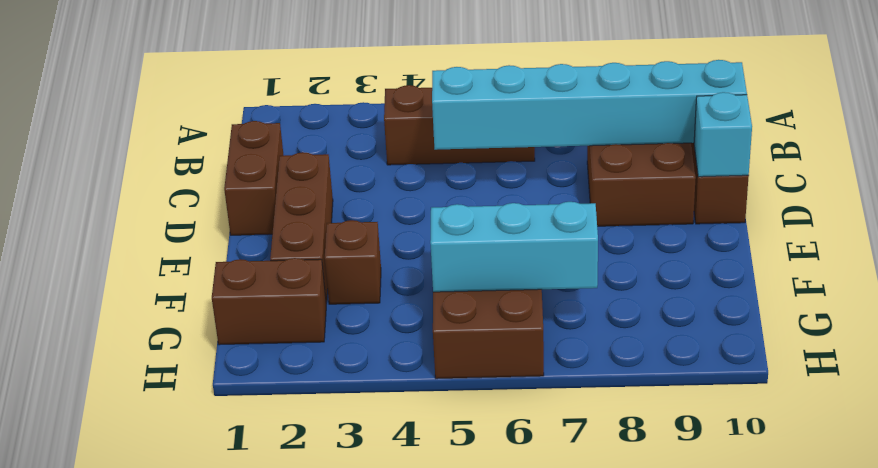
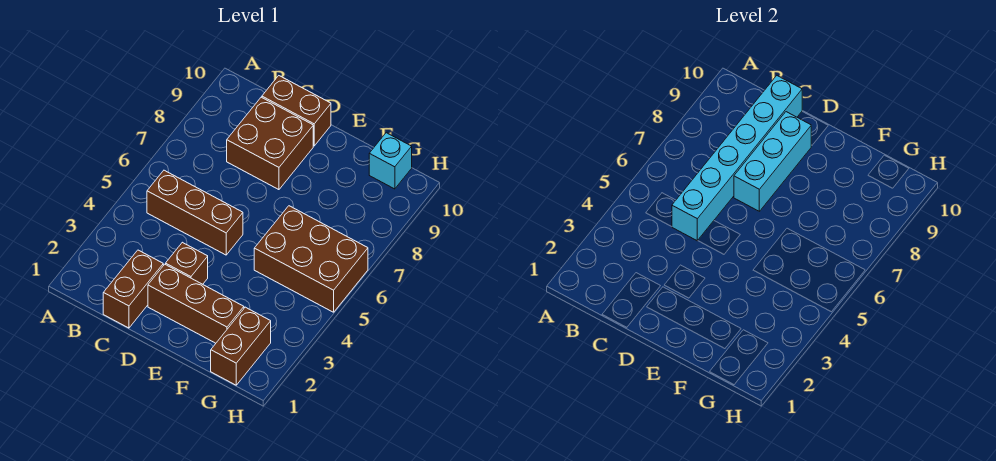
brown 1x3 brick [384,85,535,165] -> brown 1x3 brick turned to [147,170,243,255]
brown 1x2 brick [224,121,284,235] -> brown 1x2 brick turned to [103,250,163,328]
cyan 1x1 brick [694,92,752,177] -> cyan 1x1 brick moved to [369,133,412,189]
brown 1x1 brick [325,220,381,304] -> brown 1x1 brick moved to [166,242,208,284]
cyan 1x3 brick [430,202,598,292] -> cyan 1x3 brick moved to [734,112,811,211]

